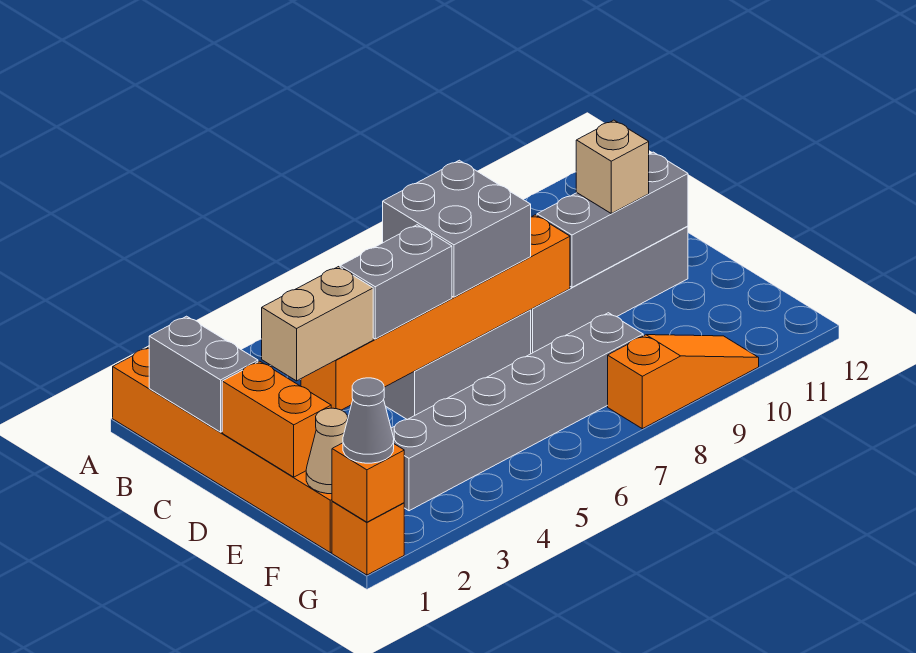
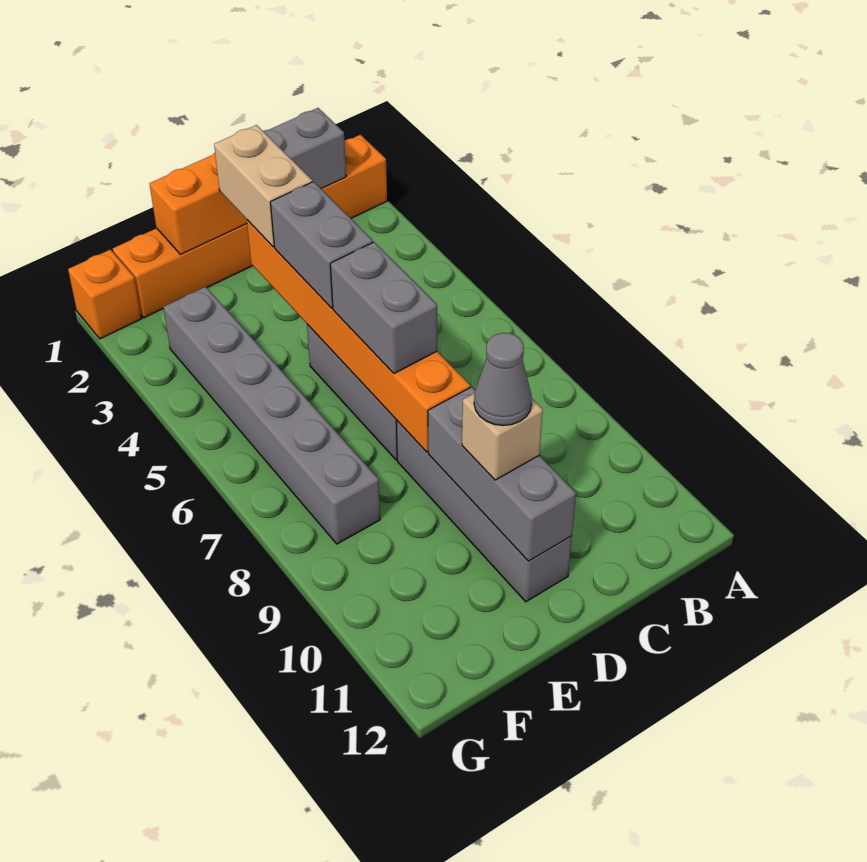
grey 2x2 brick [383,160,531,297] -> grey 1x2 brick [330,242,437,374]
tan 1x1 cone [306,408,348,494] -> none
orange 1x1 brick [332,443,404,522] -> none
grey 1x1 cone [343,378,394,463] -> grey 1x1 cone moved to [474,333,532,426]
orange 1x3 slope [608,335,759,429] -> none

